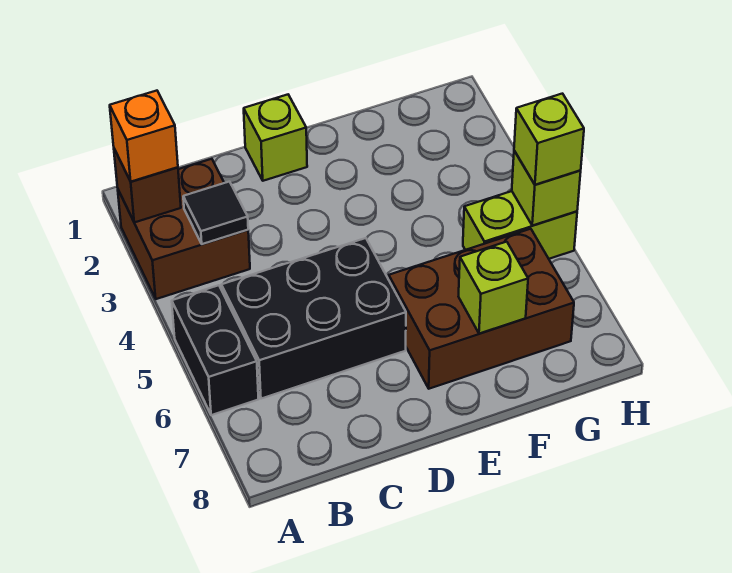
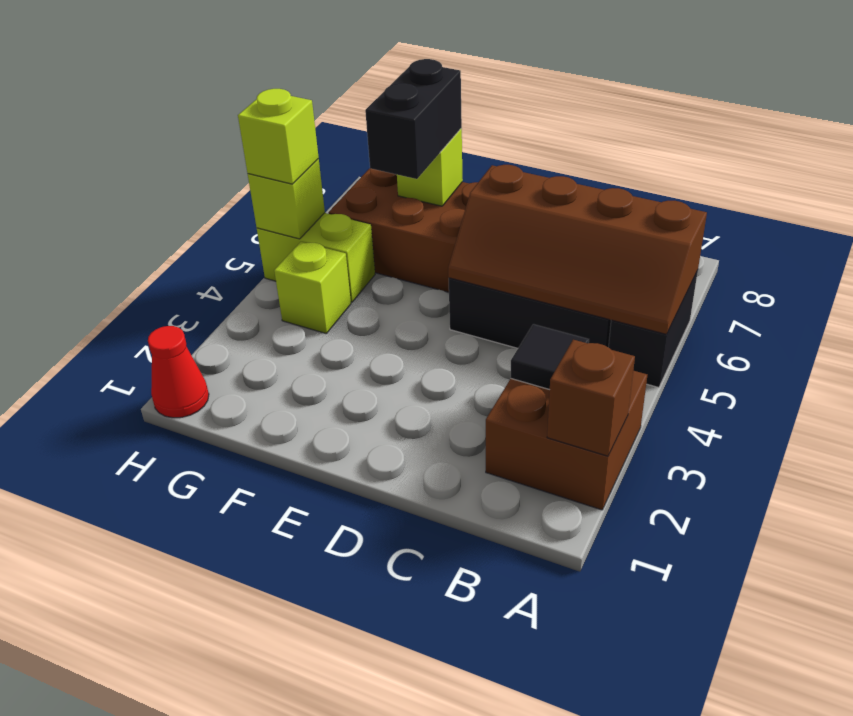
orange 1x1 brick [110,91,178,182] -> none
none -> brown 2x4 slope [448,165,707,334]
lime 1x1 brick [244,95,307,181] -> lime 1x1 brick moved to [274,242,351,333]
none -> black 1x2 brick [365,59,462,179]
none -> red 1x1 cone [148,326,209,418]

